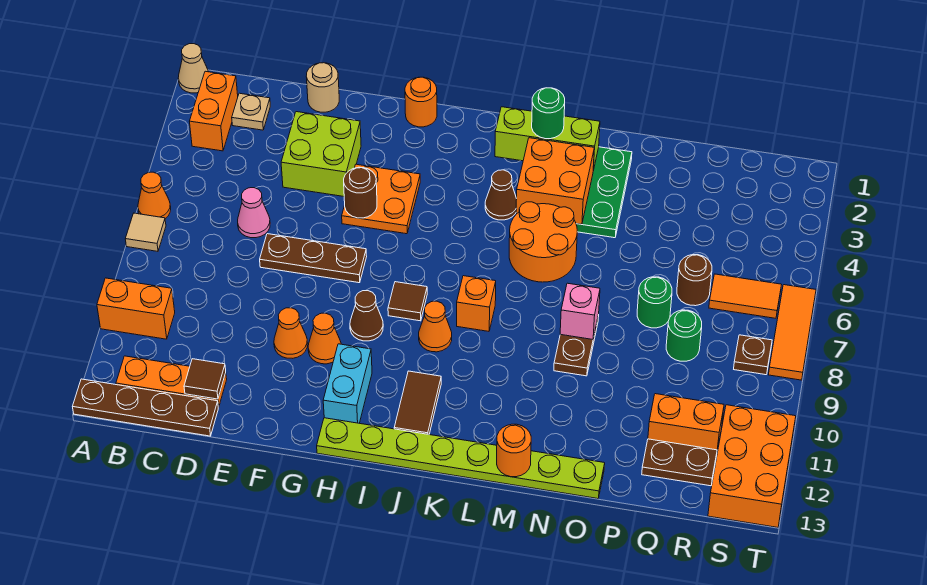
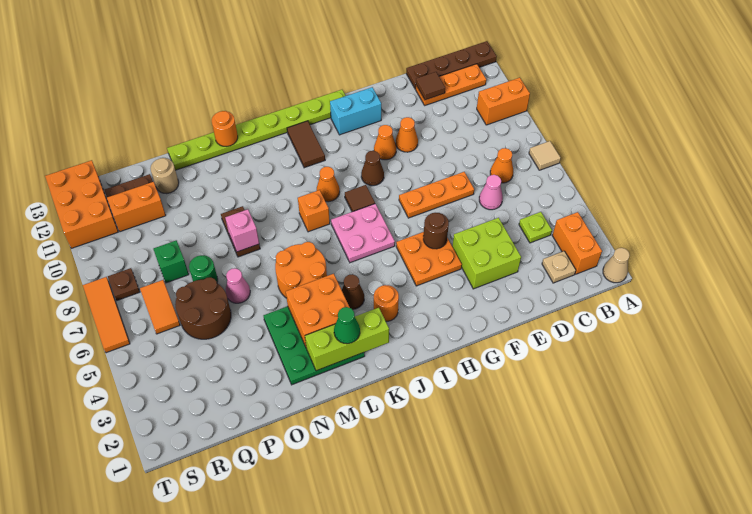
orange 1x1 cone [138,172,171,219] -> orange 1x1 cone moved to [490,148,513,183]
none -> lime 1x1 plate [519,212,552,243]
tan 1x1 round brick [306,63,339,112] -> tan 1x1 round brick moved to [151,158,179,194]
brown 1x3 plate [260,234,367,283] -> orange 1x3 plate [399,172,474,218]
orange 1x1 round brick [405,77,437,127] -> orange 1x1 round brick moved to [374,285,399,322]
cyan 1x2 brick [323,344,372,423] -> cyan 1x2 brick turned to [330,87,381,135]
none -> pink 2x2 plate [331,204,395,263]
green 1x1 round brick [532,88,565,139] -> green 1x1 cone [334,307,360,344]
none -> pink 1x1 cone [225,268,250,303]
brown 1x1 round brick [677,255,712,306] -> brown 2x2 round brick [175,277,231,339]
green 1x1 round brick [666,310,702,361] -> green 1x1 brick [153,240,189,283]
orange 1x2 tile [709,274,781,318] -> orange 1x2 tile turned to [140,280,180,334]

